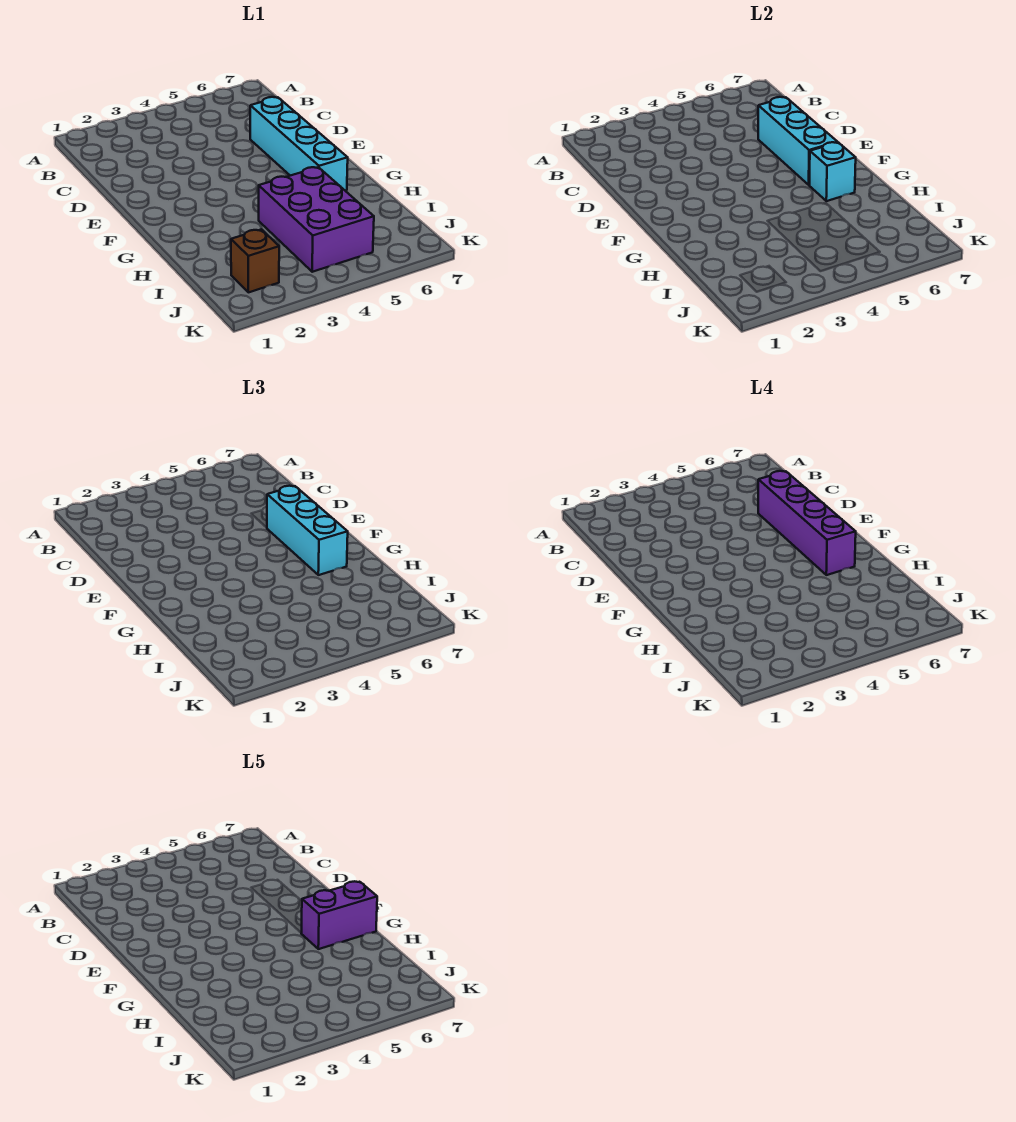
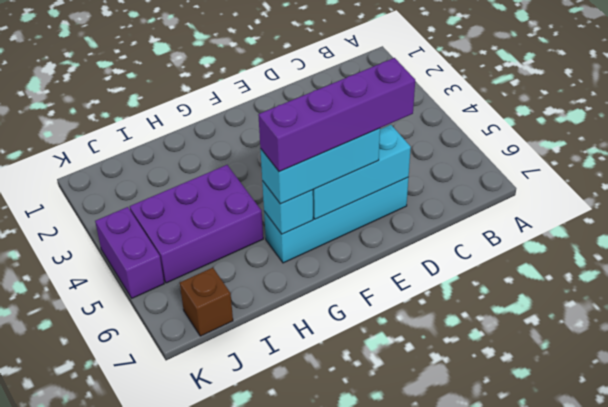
purple 1x2 brick [301,881,377,949] -> purple 1x2 brick moved to [95,207,164,298]
brown 1x1 brick [231,229,279,292] -> brown 1x1 brick moved to [180,268,233,336]

